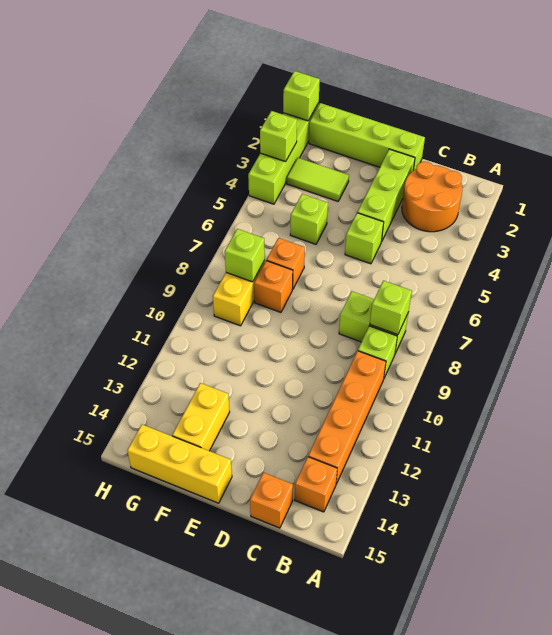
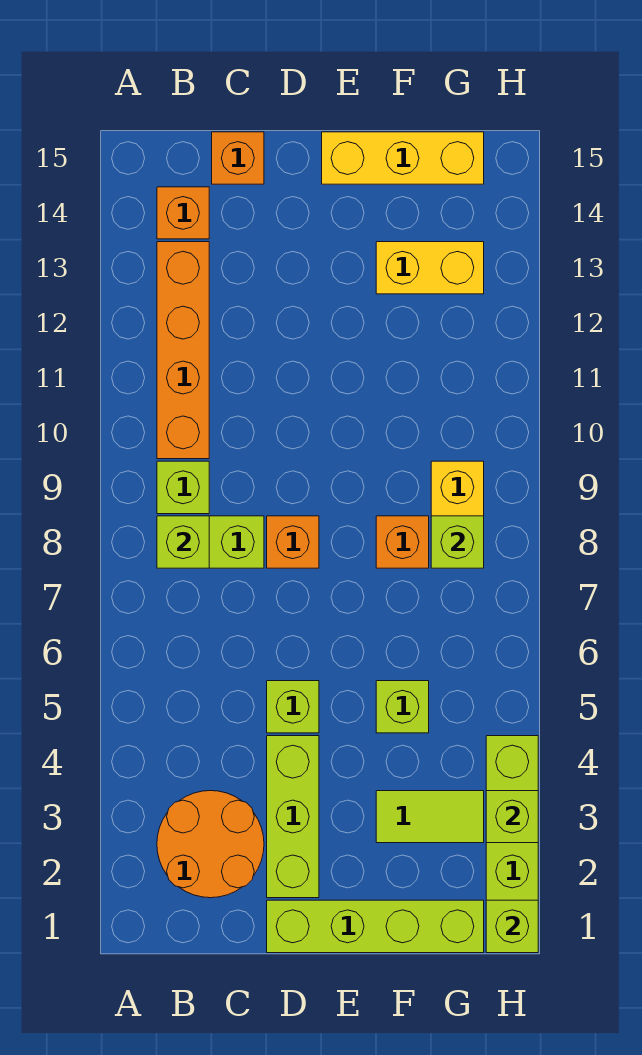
orange 1x1 brick [267,238,305,289] -> orange 1x1 brick moved to [267,516,319,568]
yellow 1x2 brick [172,383,230,451] -> yellow 1x2 brick turned to [376,242,484,294]

